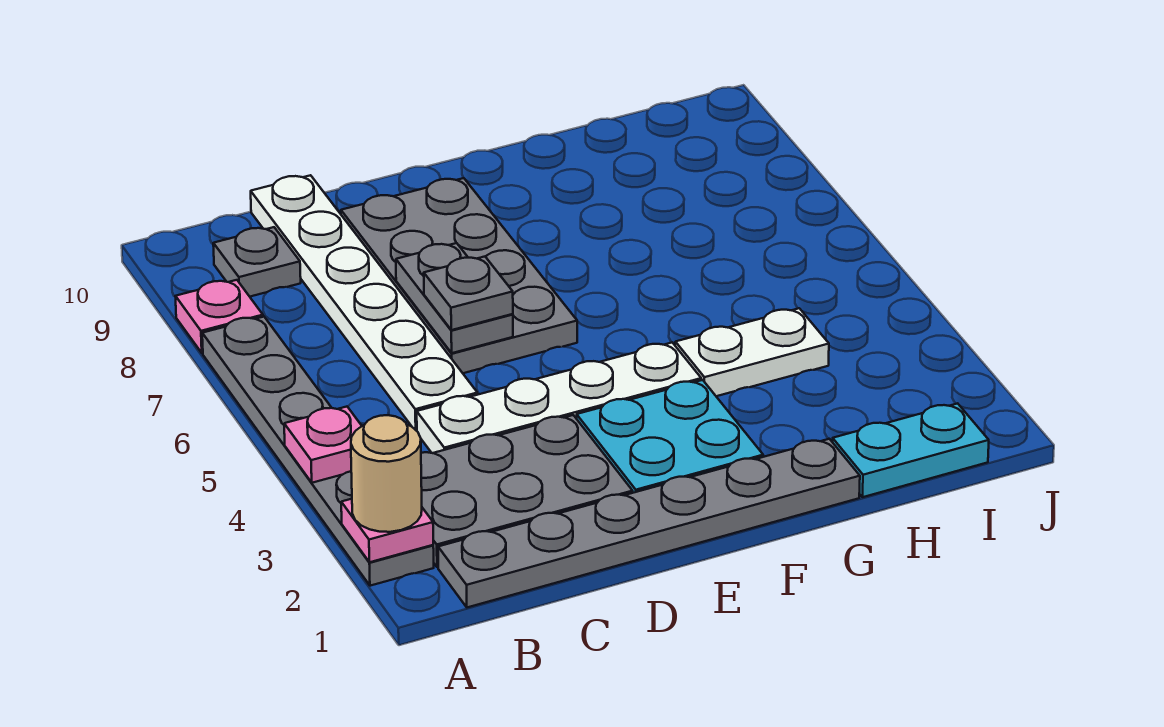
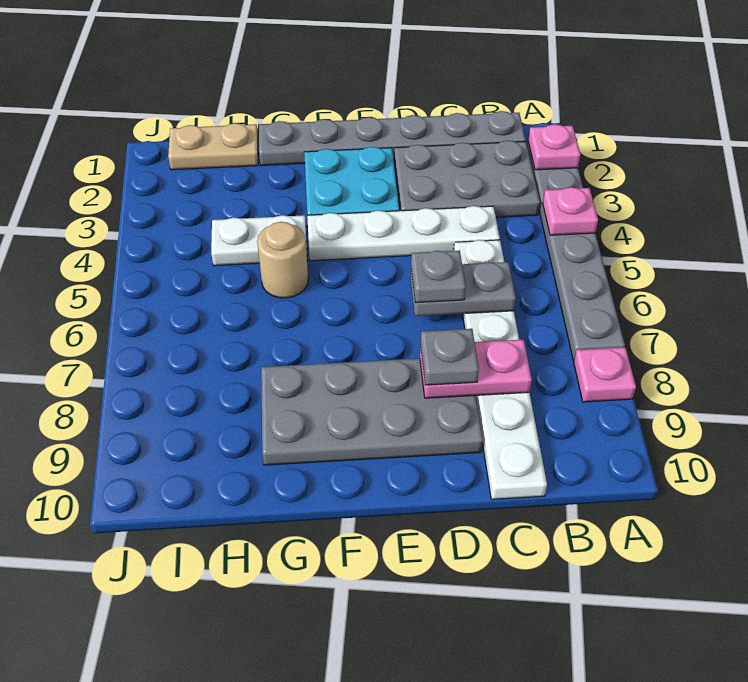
tan 1x1 round brick [351,415,422,532] -> tan 1x1 round brick moved to [257,222,308,298]
grey 1x1 plate [213,227,301,297] -> grey 1x1 plate moved to [420,329,479,385]
none -> pink 1x2 plate [420,340,532,398]
grey 2x4 plate [341,178,577,373] -> grey 2x4 plate turned to [261,358,483,465]
grey 1x2 plate [396,243,513,353] -> grey 1x2 plate turned to [410,262,516,316]
cyan 1x2 plate [833,403,989,497] -> tan 1x2 plate [168,123,258,170]

